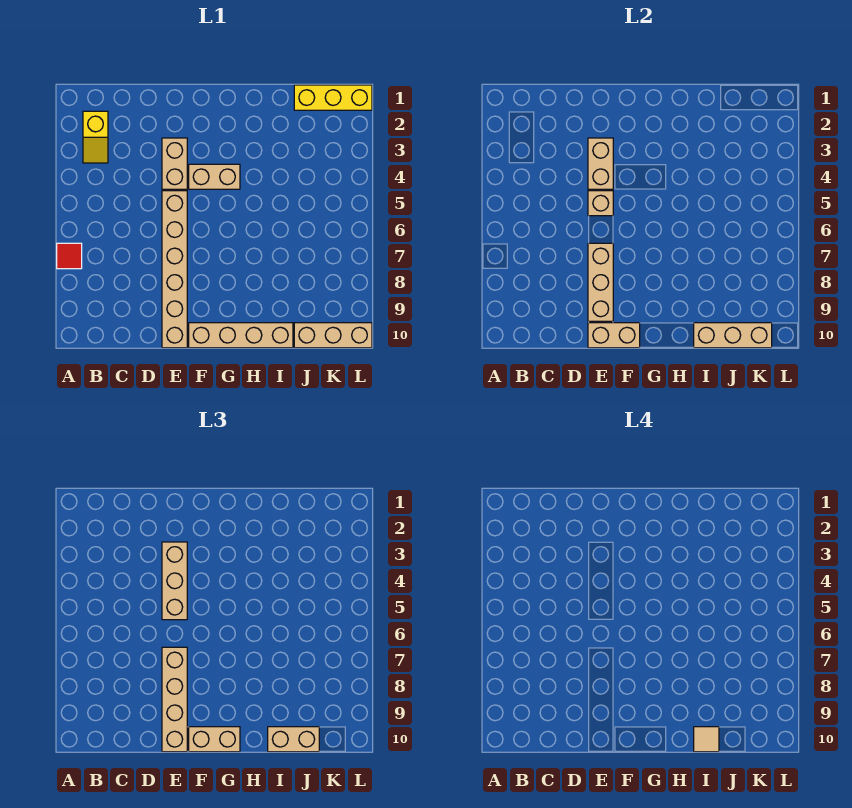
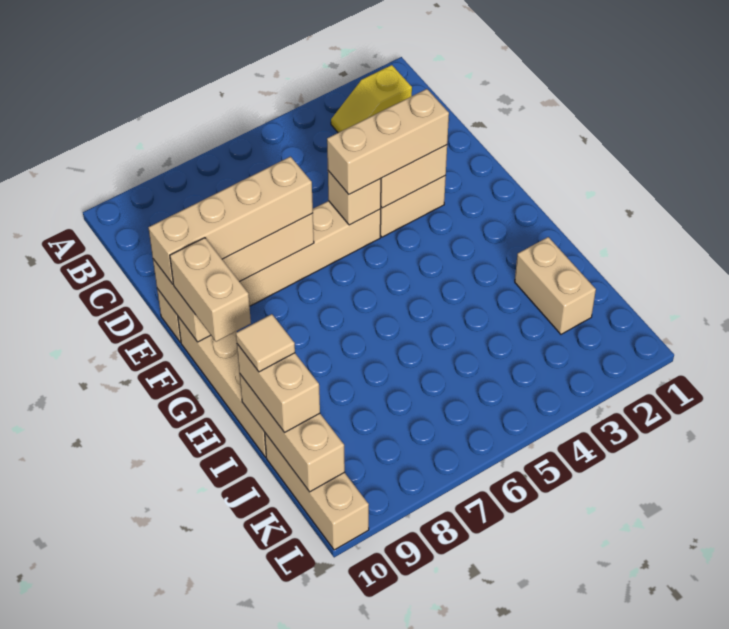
red 1x1 tile [57,243,82,269] -> none
tan 1x2 brick [189,164,240,189] -> tan 1x2 brick moved to [515,237,596,334]
yellow 1x3 brick [294,85,372,110] -> none

